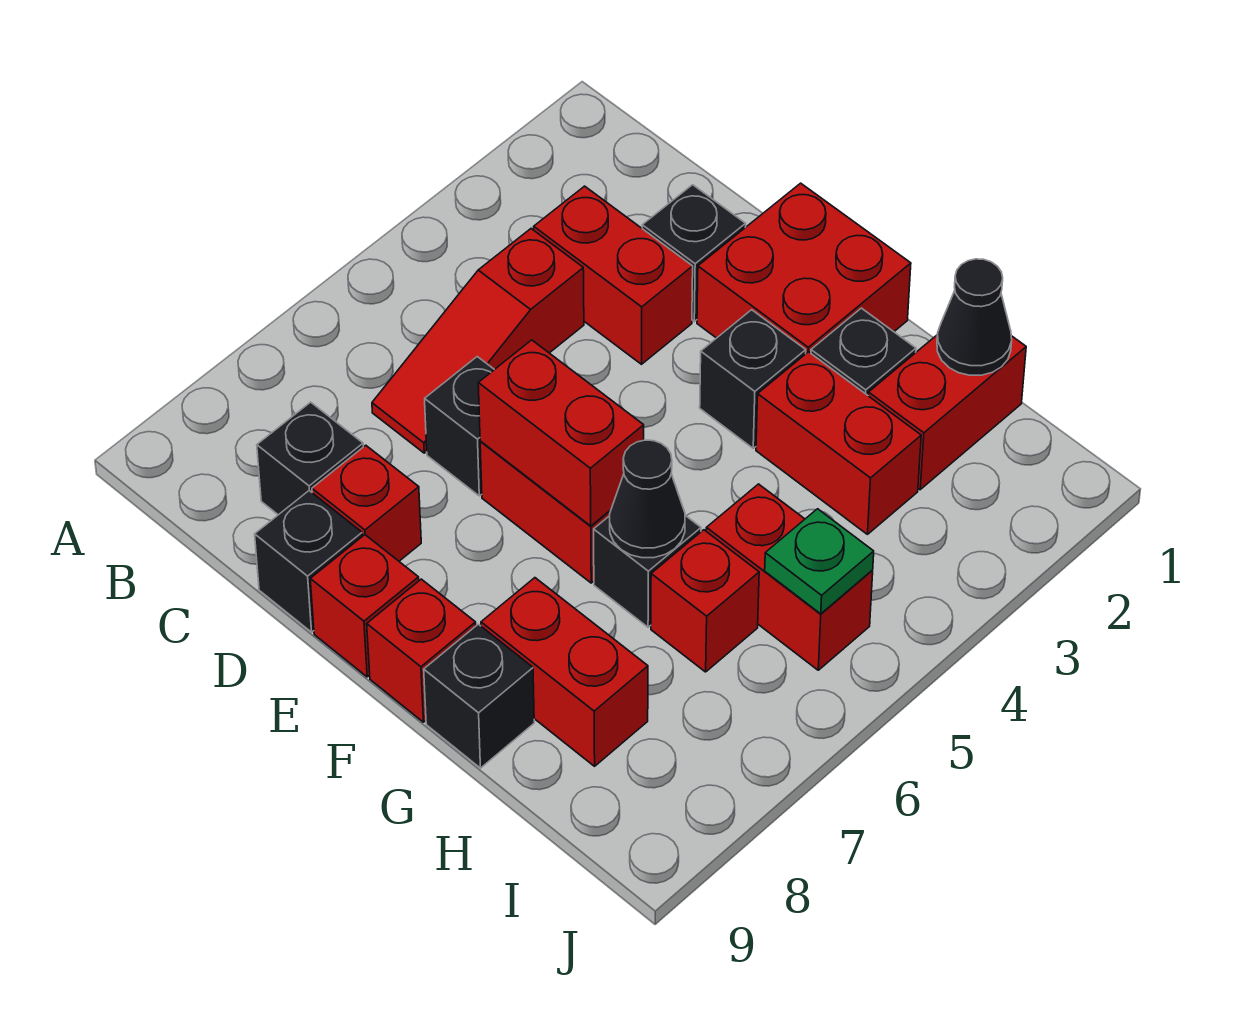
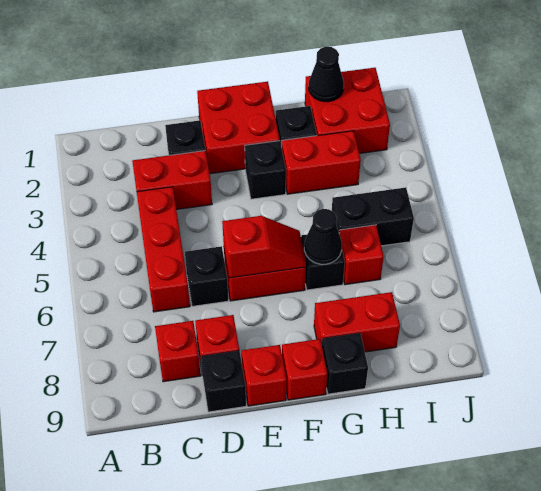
red 1x3 slope [372,229,584,453] -> red 1x3 brick [137,187,190,312]
black 1x1 brick [257,402,363,515] -> red 1x1 brick [155,321,201,382]
red 1x2 brick [478,340,644,526] -> red 1x2 slope [222,216,306,278]
red 1x2 brick [868,335,1026,490] -> red 2x2 brick [305,68,390,153]
red 1x2 brick [706,484,873,670] -> black 1x2 brick [332,187,414,246]
green 1x1 plate [765,509,874,614] -> none

